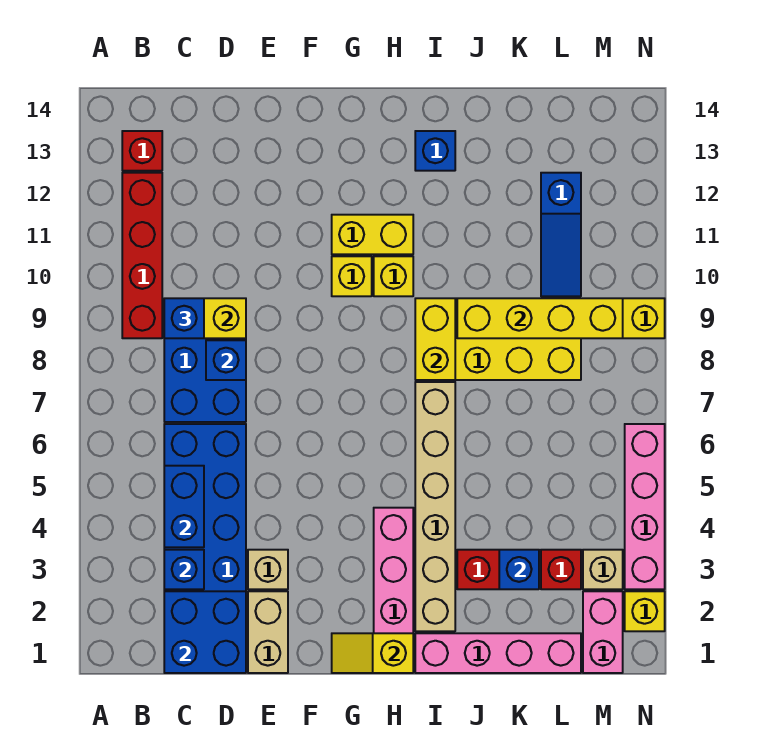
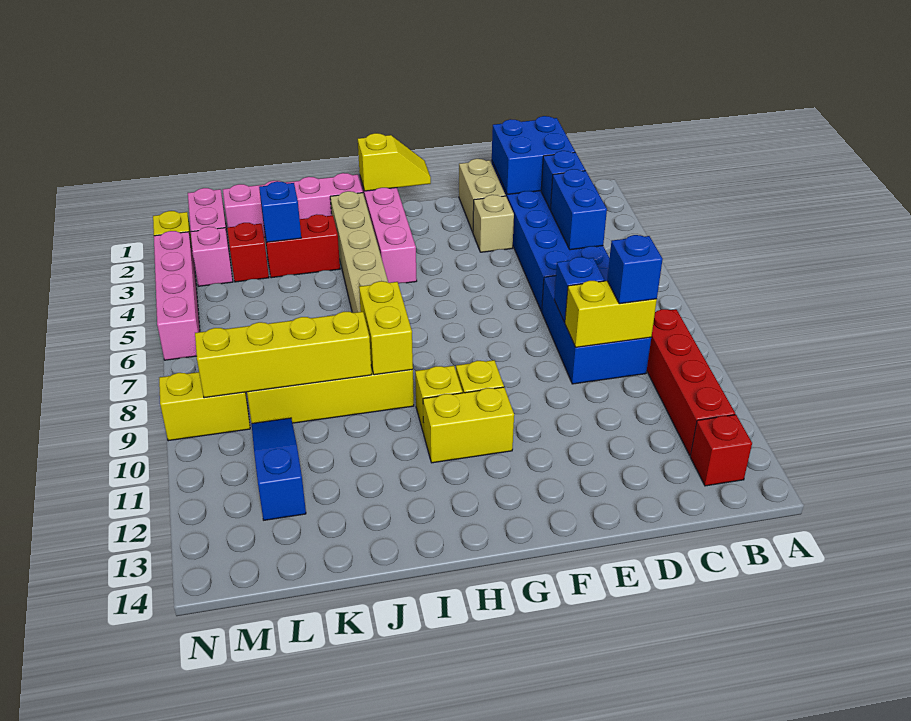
blue 1x1 brick [415,131,455,171] -> none
tan 1x1 brick [583,550,623,589] -> pink 1x1 brick [191,227,233,286]

